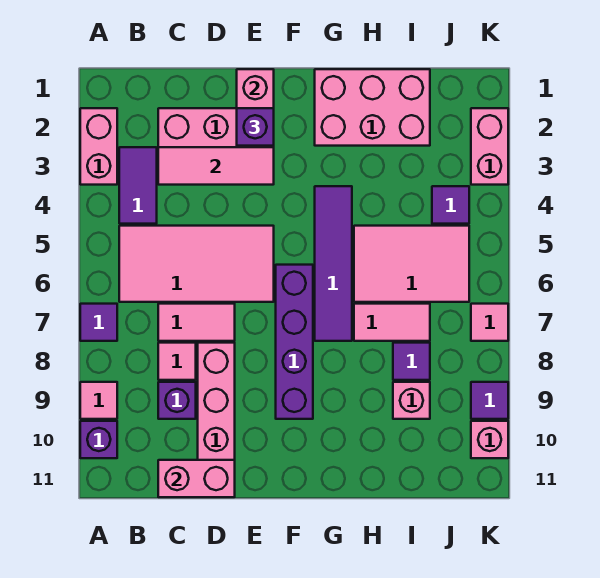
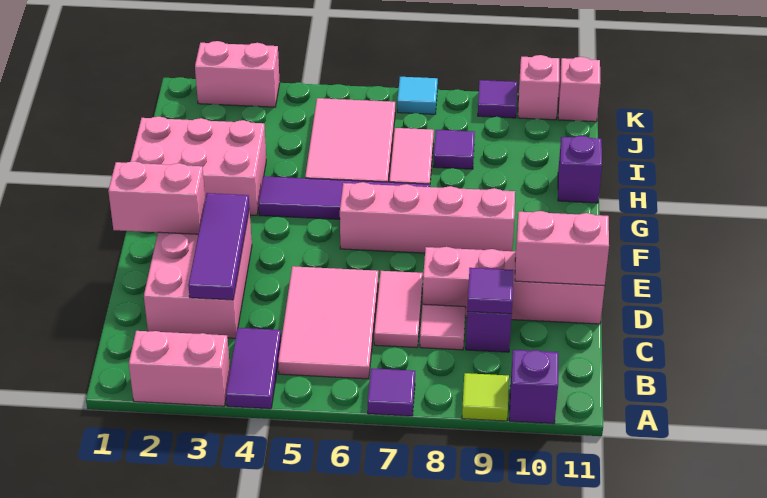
pink 1x1 tile [80,382,117,419] -> lime 1x1 tile [462,373,509,421]
purple 1x2 tile [119,147,157,224] -> purple 1x2 tile turned to [226,328,281,409]
pink 2x4 tile [119,226,274,302] -> pink 2x3 tile [278,266,378,379]
pink 1x3 tile [158,147,274,185] -> purple 1x3 tile [188,193,249,300]
pink 1x2 brick [158,460,235,497] -> pink 1x2 brick turned to [515,211,609,286]
purple 1x1 brick [237,108,274,146] -> purple 1x1 brick moved to [558,136,602,203]
purple 1x4 brick [276,265,313,419] -> pink 1x4 brick [340,182,515,253]
pink 2x3 brick [315,69,430,146] -> pink 2x3 brick turned to [131,117,266,215]
pink 1x1 brick [393,382,430,419] -> pink 1x1 brick moved to [558,57,601,122]
purple 1x1 tile [432,186,469,224] -> purple 1x1 tile moved to [467,268,513,314]
pink 1x1 tile [471,304,508,341] -> cyan 1x1 tile [397,77,438,114]

